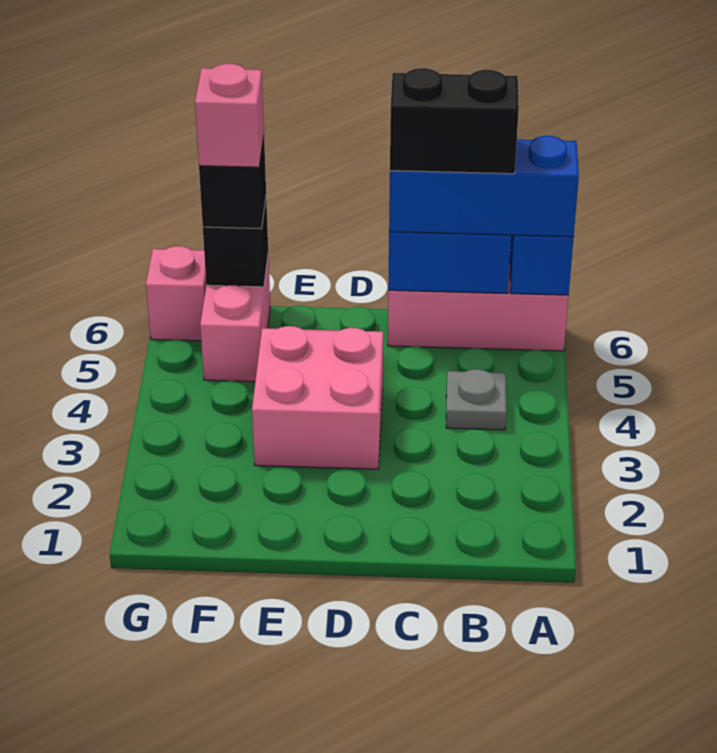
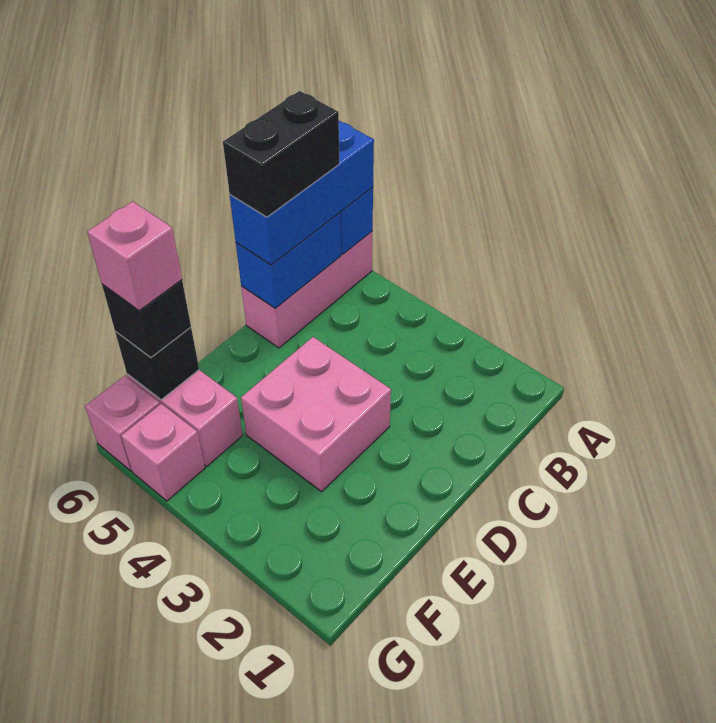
grey 1x1 plate [446,369,506,430] -> none
none -> pink 1x1 brick [121,404,205,501]

